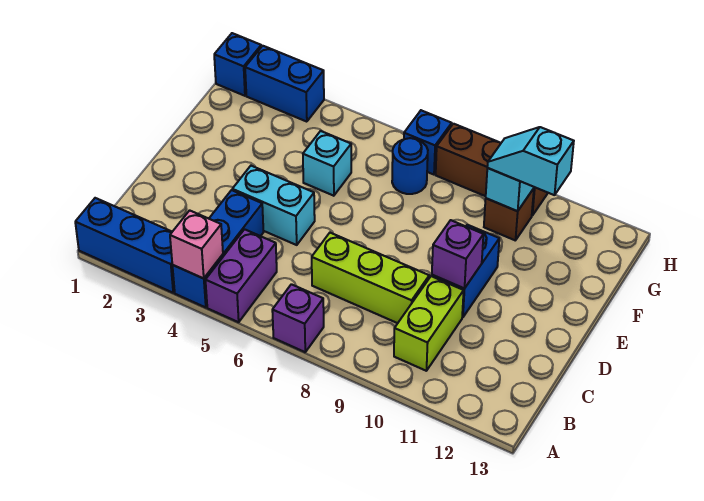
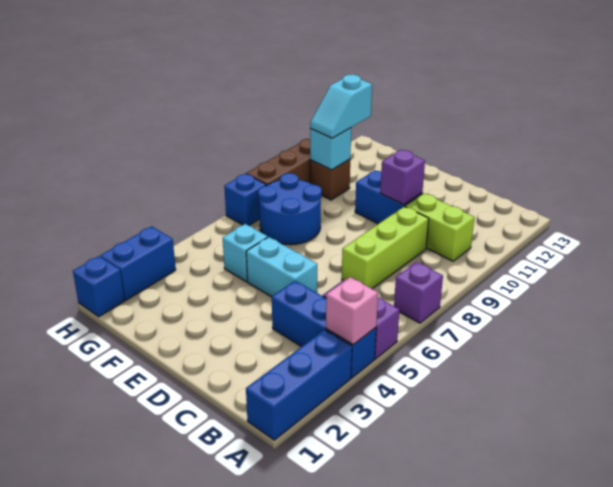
cyan 1x2 brick [232,166,315,245] -> cyan 1x2 brick turned to [246,237,317,297]
blue 1x1 round brick [392,138,428,194] -> blue 2x2 round brick [258,173,322,245]

